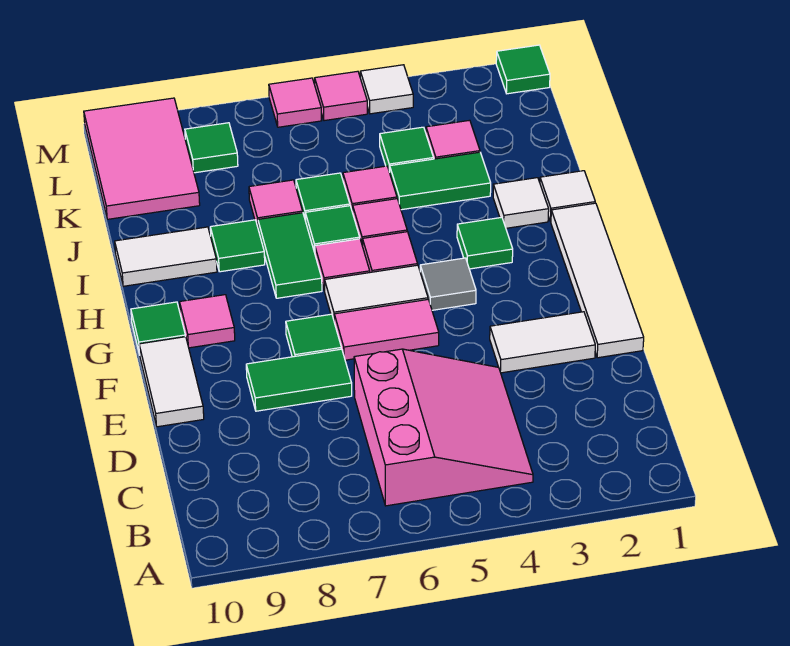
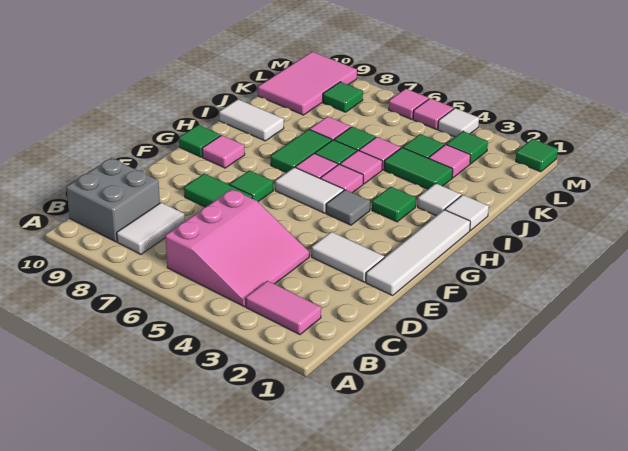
none -> grey 2x2 brick [66,158,160,242]
white 1x2 tile [139,336,204,427] -> white 1x2 tile moved to [117,203,185,254]
pink 1x2 tile [334,300,439,360] -> pink 1x2 tile moved to [246,281,321,335]
green 1x1 tile [210,220,265,272] -> green 1x1 tile moved to [447,131,488,164]

